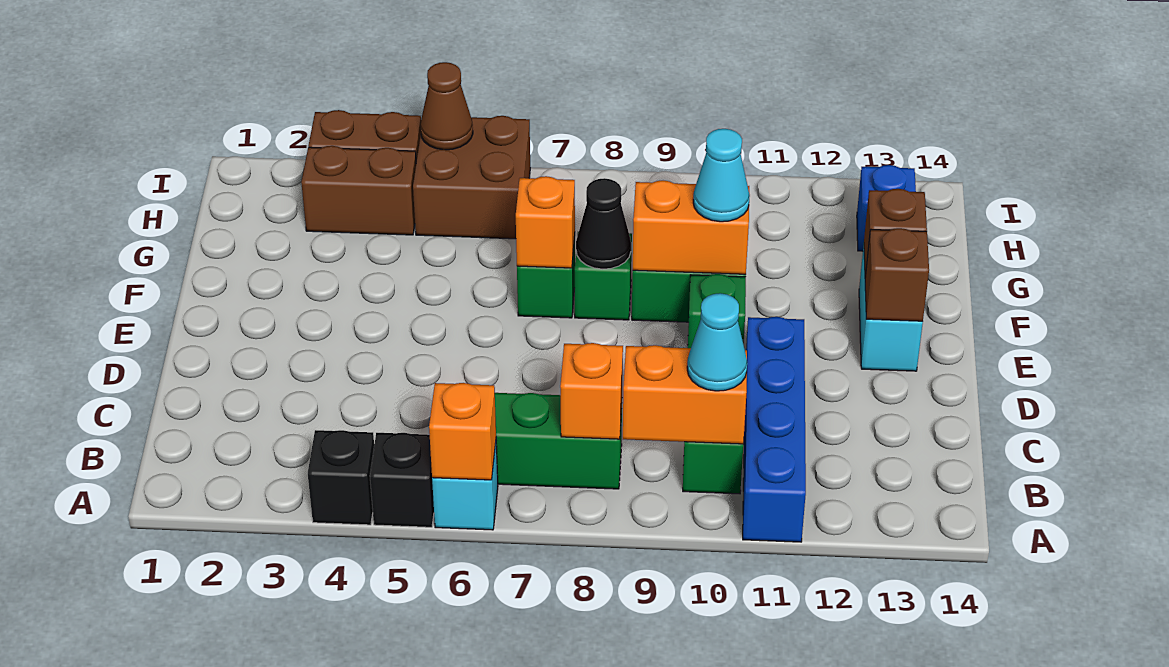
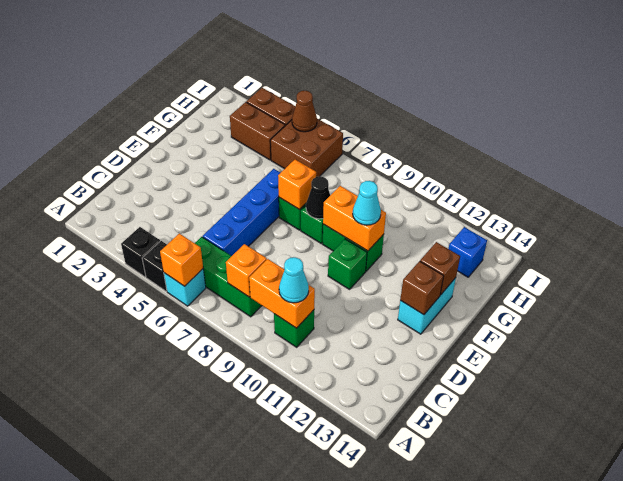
blue 1x4 brick [743,317,806,542] -> blue 1x4 brick moved to [203,169,280,256]

